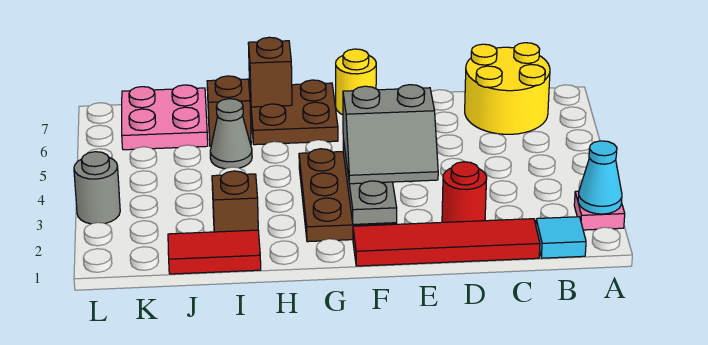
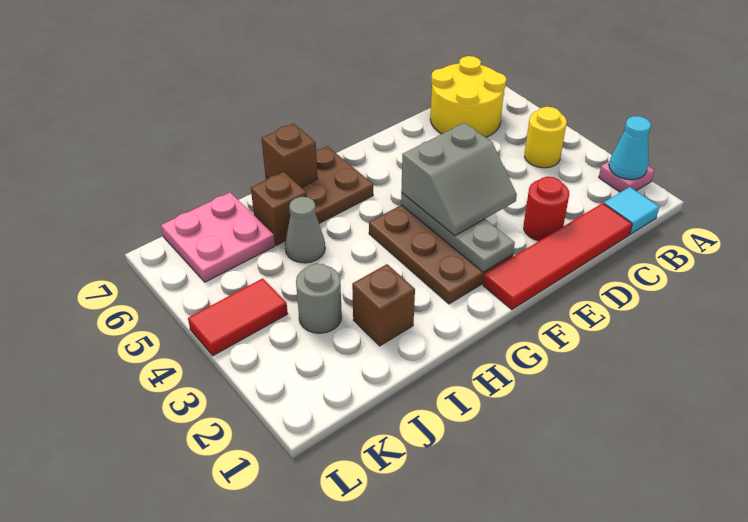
yellow 1x1 round brick [336,49,376,115] -> yellow 1x1 round brick moved to [525,107,567,168]
red 1x2 tile [168,230,261,274] -> red 1x2 tile moved to [188,278,288,356]
grey 1x1 round brick [74,152,120,224] -> grey 1x1 round brick moved to [296,264,342,333]

